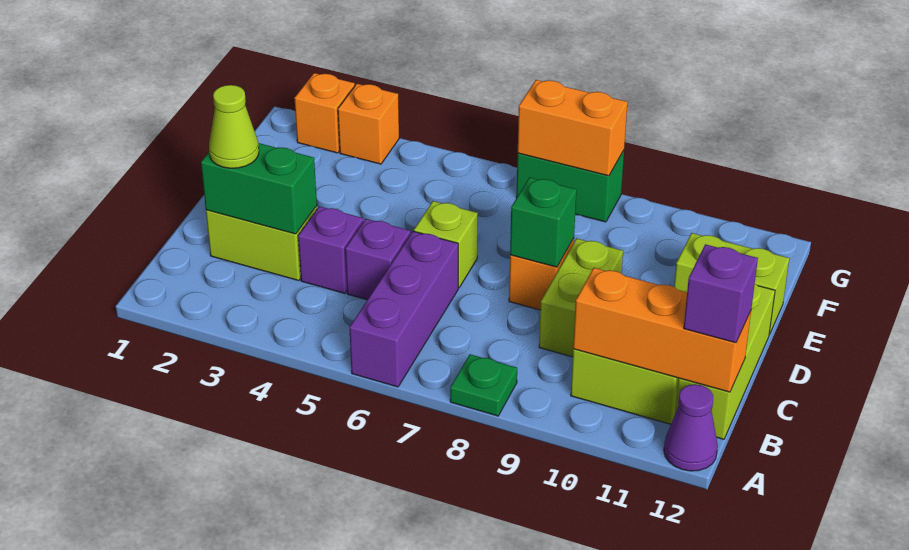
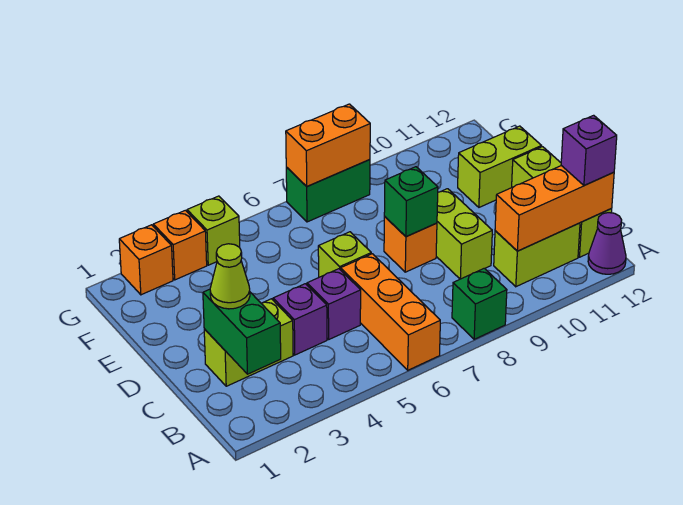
purple 1x3 brick [349,231,458,387] -> orange 1x3 brick [341,254,440,370]
green 1x1 plate [450,354,517,416] -> green 1x1 brick [452,268,507,339]
green 1x2 brick [201,143,317,234] -> green 1x2 brick turned to [203,289,281,374]
none -> lime 1x1 brick [187,196,240,265]

